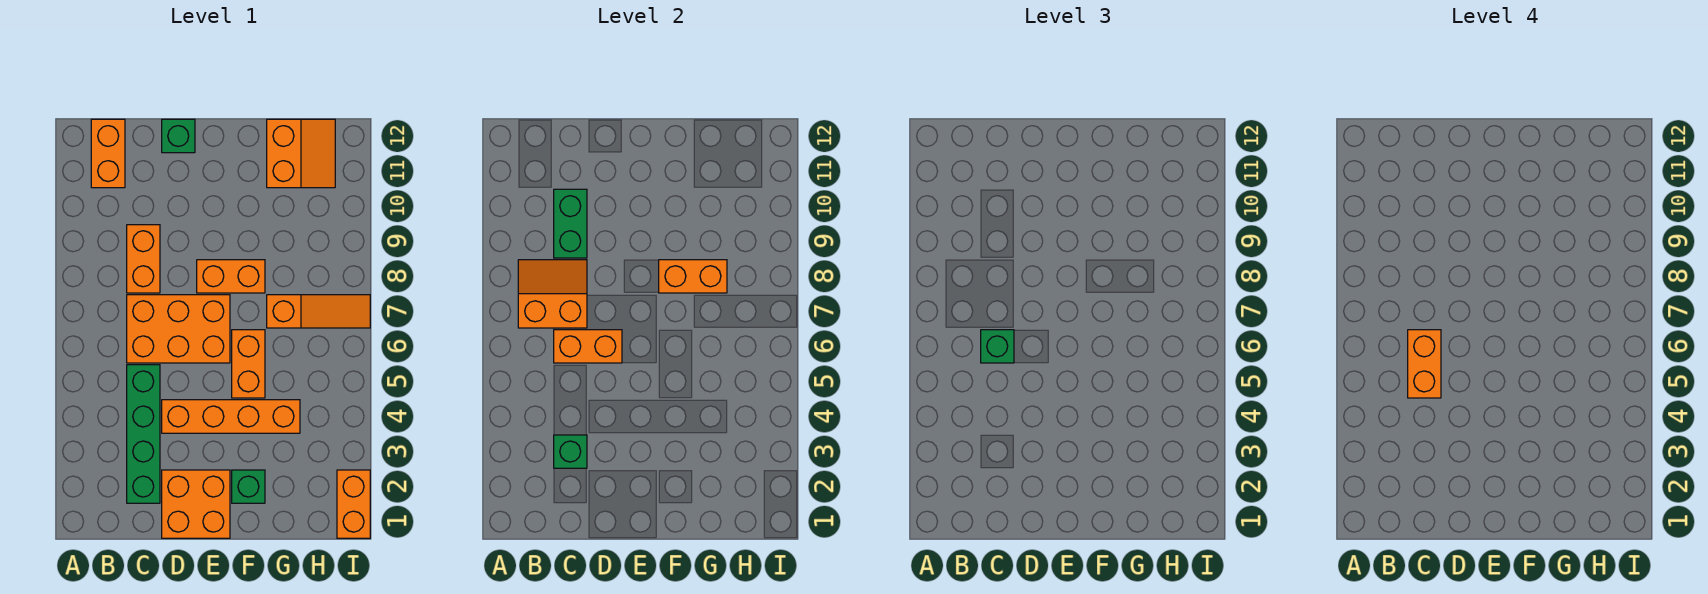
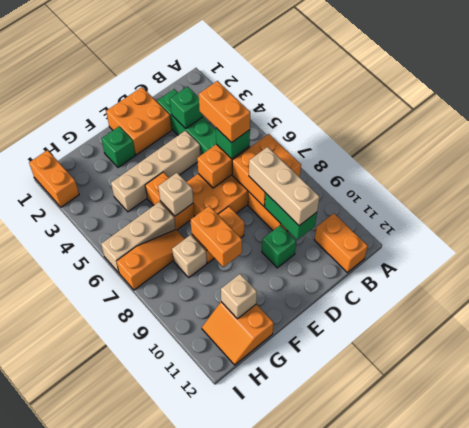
orange 2x2 slope [518,260,587,328] -> orange 2x2 brick [232,134,301,206]
none -> tan 1x3 brick [249,147,320,226]
orange 1x4 brick [162,400,300,433] -> tan 1x4 brick [111,131,200,212]
green 1x1 brick [162,119,195,153] -> green 1x1 brick moved to [262,225,296,268]
none -> tan 1x1 brick [158,173,193,216]
orange 1x2 brick [659,260,727,293] -> orange 1x2 brick turned to [190,206,242,267]
none -> tan 1x3 brick [101,202,176,273]
orange 1x3 slope [267,295,370,328] -> orange 1x3 slope turned to [117,230,185,290]
none -> tan 1x1 brick [172,235,207,277]
none -> tan 1x1 brick [221,274,257,319]

